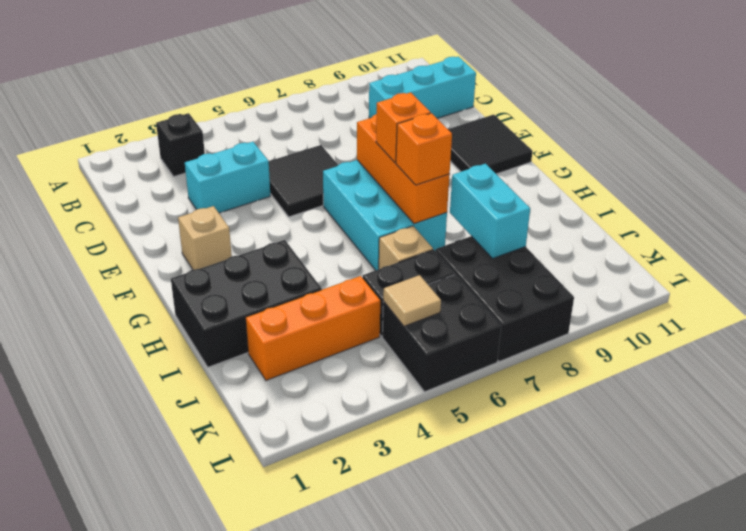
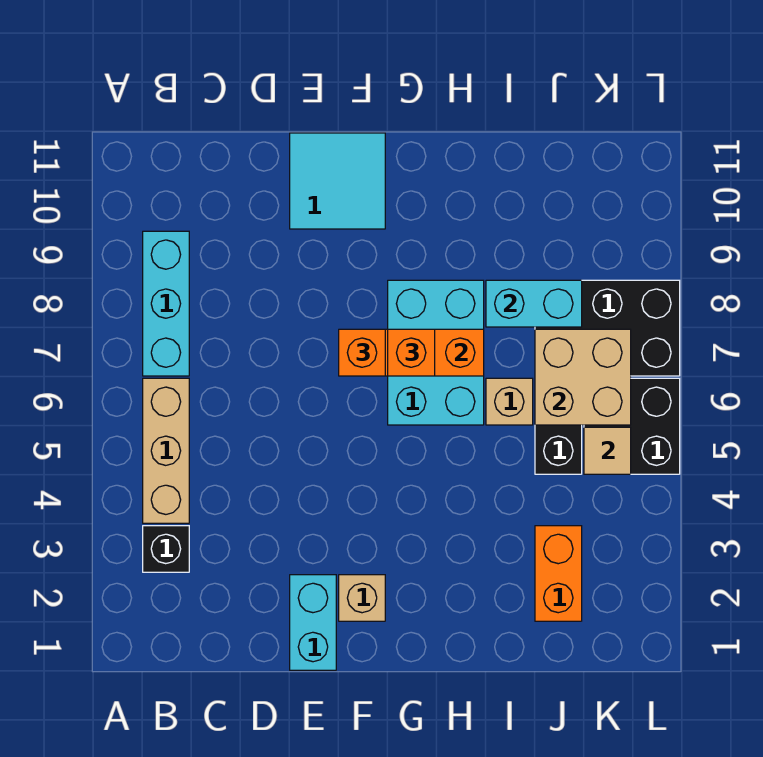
none -> tan 1x3 brick [143,378,189,523]
cyan 1x3 brick [369,57,476,118] -> cyan 1x3 brick moved to [143,231,189,376]
cyan 1x2 brick [185,142,270,213] -> cyan 1x2 brick moved to [290,575,336,670]
black 2x2 tile [269,145,338,217] -> none
black 2x2 tile [448,115,533,174] -> cyan 2x2 tile [290,133,385,229]
cyan 2x3 brick [323,160,447,270] -> cyan 2x3 brick turned to [388,280,484,425]
black 2x3 brick [171,240,322,367] -> none
orange 1x1 brick [396,113,452,185] -> orange 1x1 brick moved to [339,329,385,376]
orange 1x3 brick [246,276,380,380] -> orange 1x2 brick [535,526,582,621]
none -> tan 2x2 brick [535,329,631,425]

